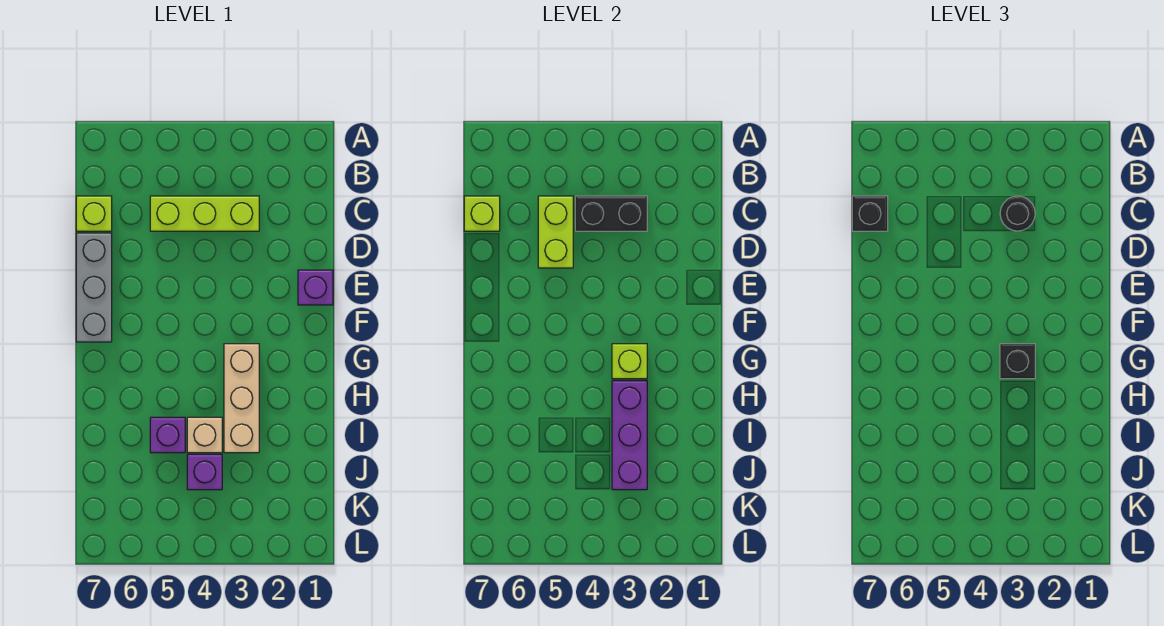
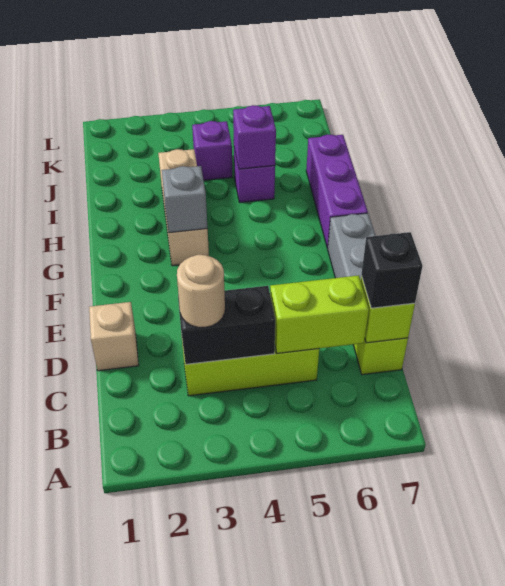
black 1x1 round brick [1000,196,1035,231] -> tan 1x1 round brick [177,255,225,327]
lime 1x2 brick [538,196,573,268] -> lime 1x2 brick turned to [270,275,369,353]
purple 1x1 brick [298,270,333,305] -> purple 1x1 brick moved to [233,105,276,169]
lime 1x1 brick [612,344,647,379] -> grey 1x1 brick [162,166,207,233]
black 1x1 brick [1000,344,1035,379] -> none
purple 1x3 brick [612,381,647,490] -> purple 1x3 brick moved to [306,134,368,249]
tan 1x1 brick [187,417,222,453] -> tan 1x1 brick moved to [89,302,139,371]

